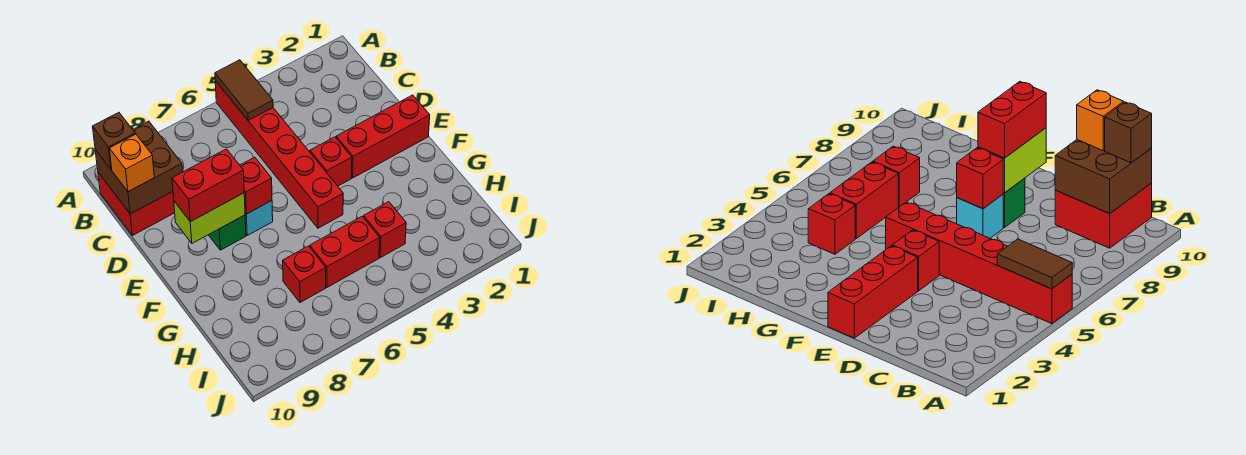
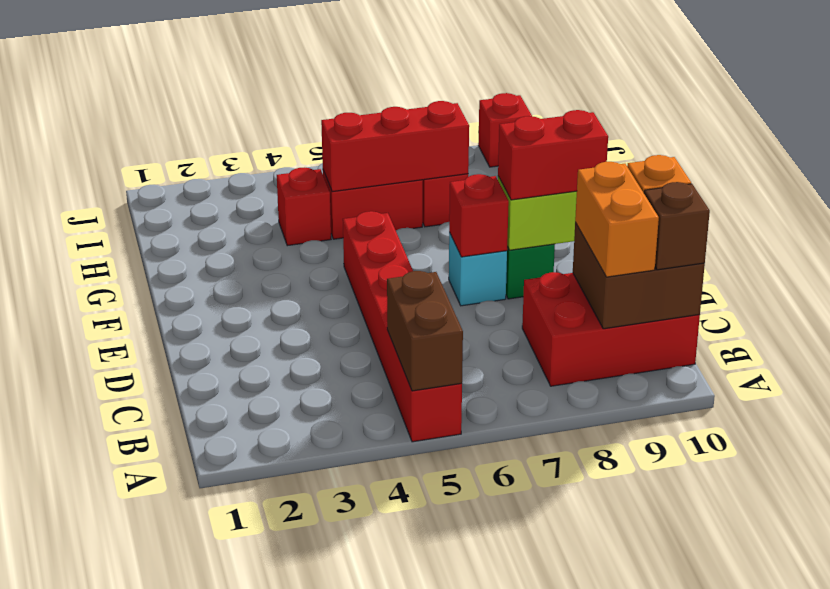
brown 1x2 tile [215,60,273,121] -> brown 1x2 brick [387,271,463,391]
red 2x2 brick [98,172,175,235] -> red 2x3 brick [522,272,700,386]
none -> orange 1x2 brick [575,162,659,277]
red 1x3 brick [336,95,430,178] -> red 1x3 brick moved to [321,101,469,192]
red 1x1 brick [310,137,352,186] -> red 1x1 brick moved to [478,93,532,167]

